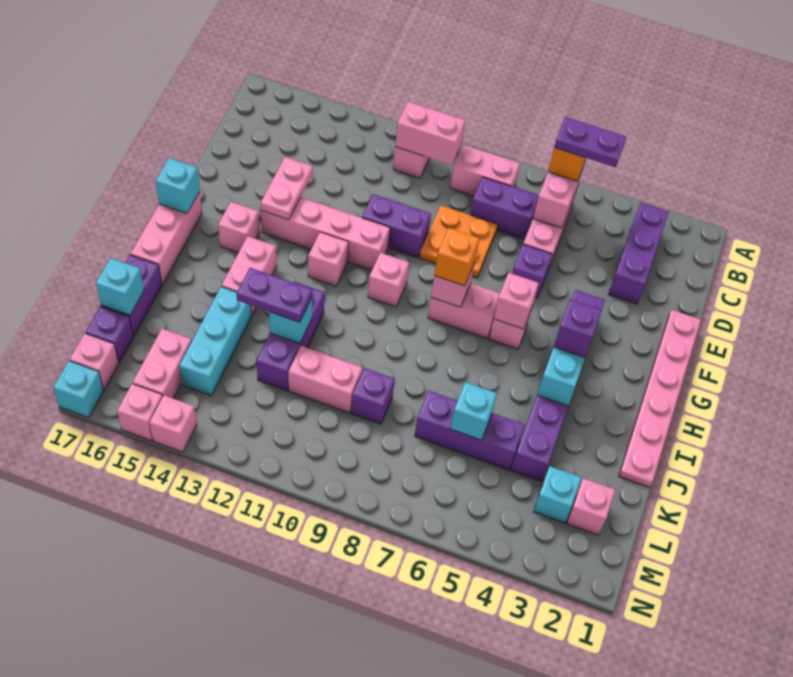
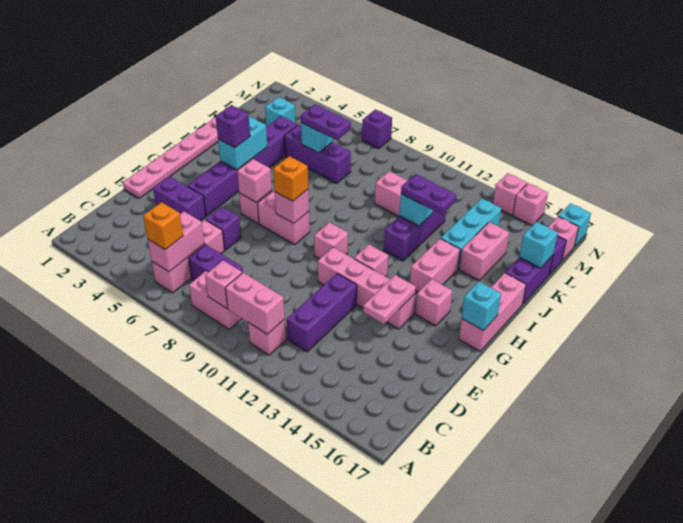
purple 1x3 brick [609,203,669,304] -> purple 1x3 brick moved to [287,273,357,352]
purple 1x2 plate [554,117,626,167] -> purple 1x2 plate moved to [301,104,351,140]
orange 2x2 plate [420,205,498,278] -> none
purple 1x2 brick [362,194,431,258] -> purple 1x2 brick moved to [153,176,206,221]
purple 1x1 brick [351,368,395,424] -> purple 1x1 brick moved to [362,110,392,149]
pink 1x1 brick [567,478,615,535] -> pink 1x1 brick moved to [205,261,242,308]
pink 1x2 brick [133,329,192,398] -> pink 1x2 brick moved to [459,222,509,280]

